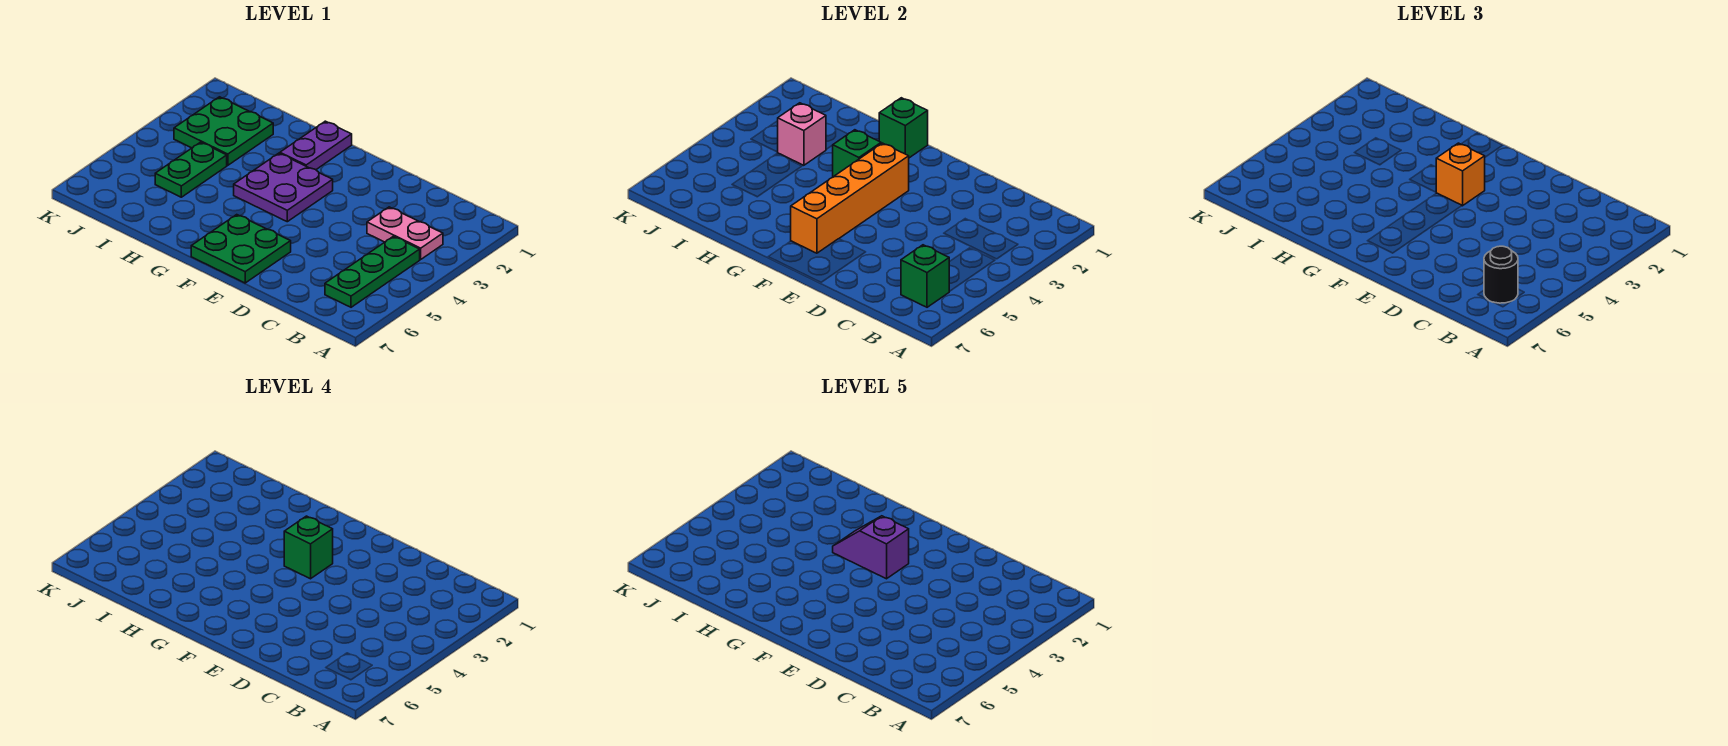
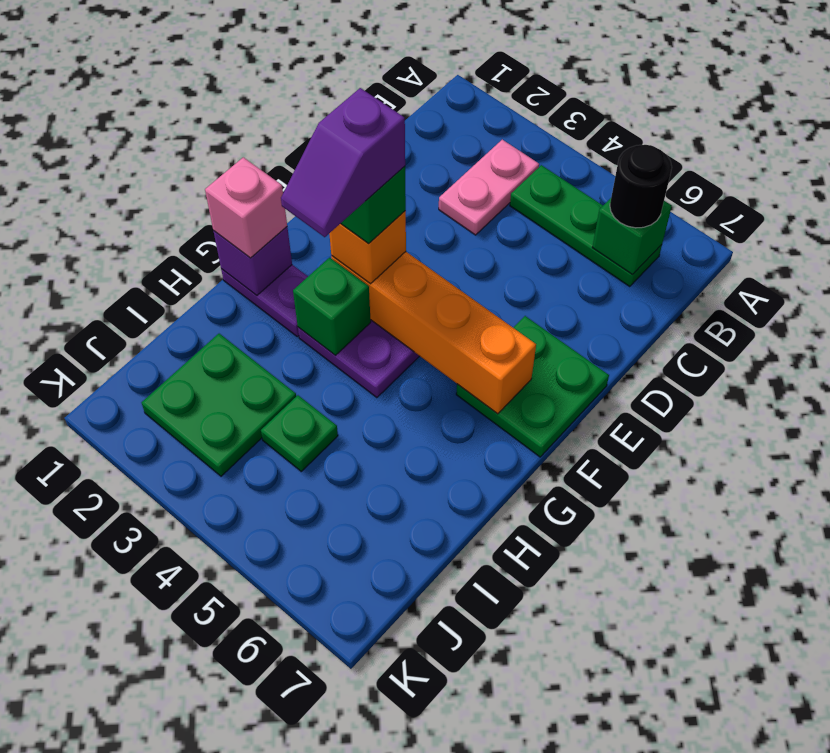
green 1x1 brick [879,98,928,158] -> purple 1x1 brick [213,227,292,295]
pink 1x1 brick [778,103,826,165] -> pink 1x1 brick moved to [205,157,287,258]
green 1x2 plate [155,142,227,197] -> green 1x1 plate [261,395,338,471]

